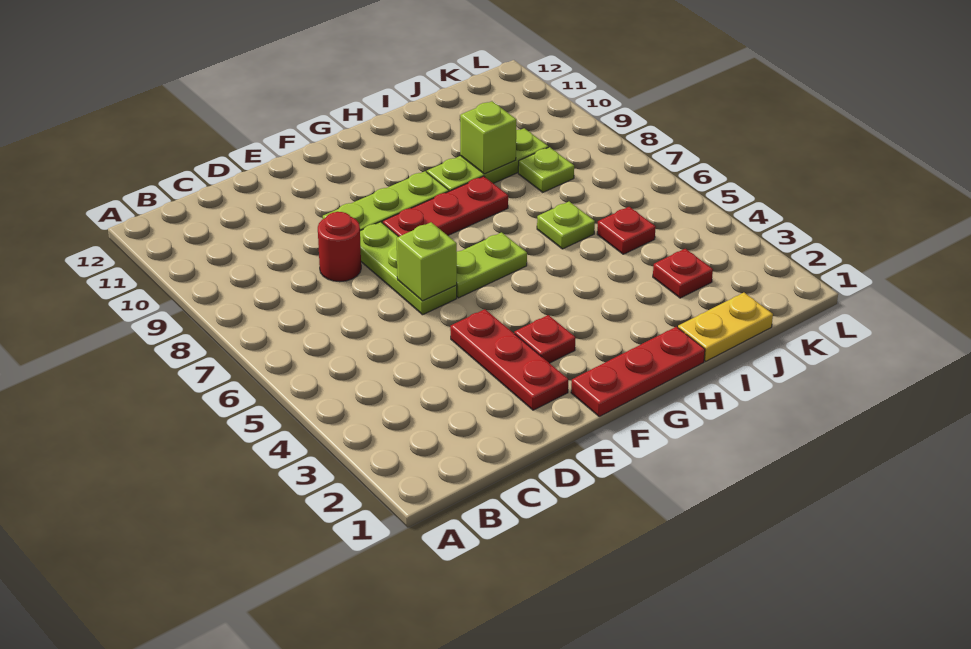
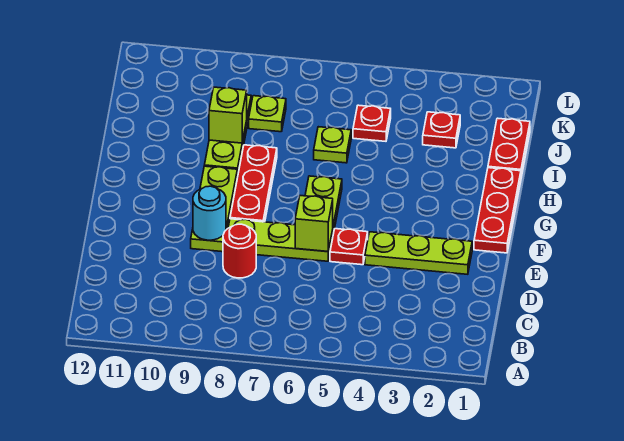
red 1x3 plate [450,309,568,410] -> lime 1x3 plate [365,232,472,274]
none -> cyan 1x1 round brick [193,186,226,240]
red 1x1 plate [514,315,575,363] -> red 1x1 plate moved to [330,229,368,265]
yellow 1x2 plate [678,293,773,361] -> red 1x2 plate [488,118,530,177]

